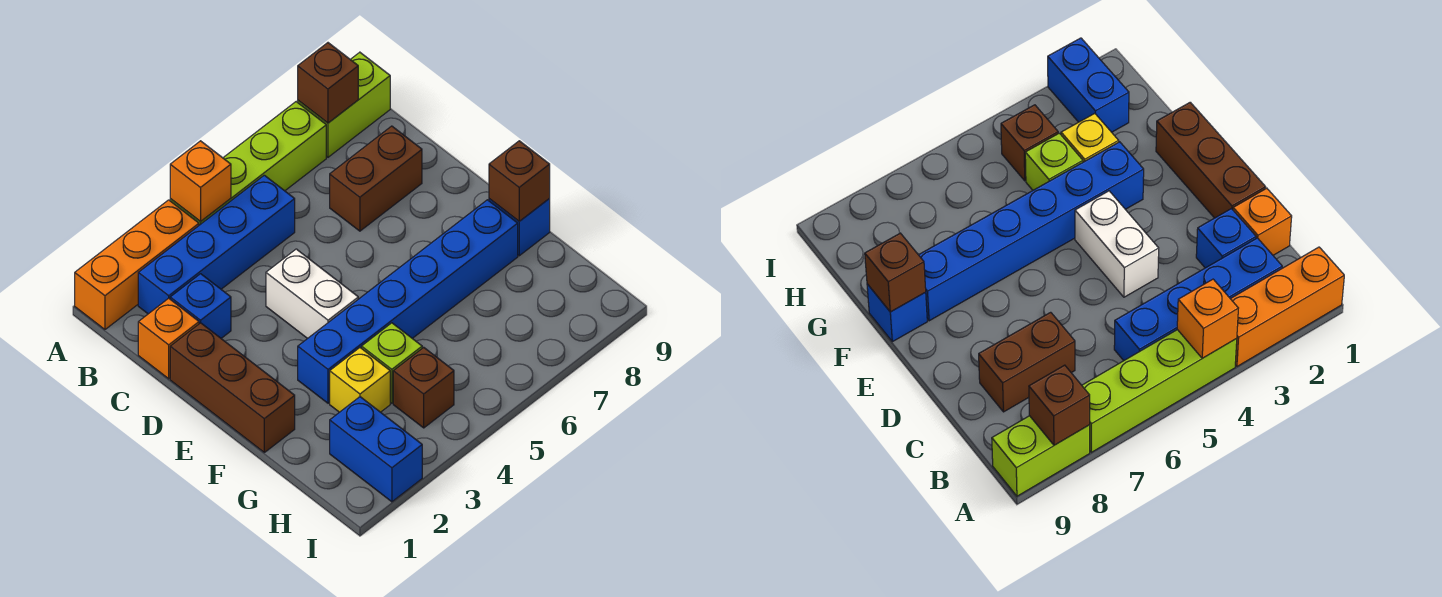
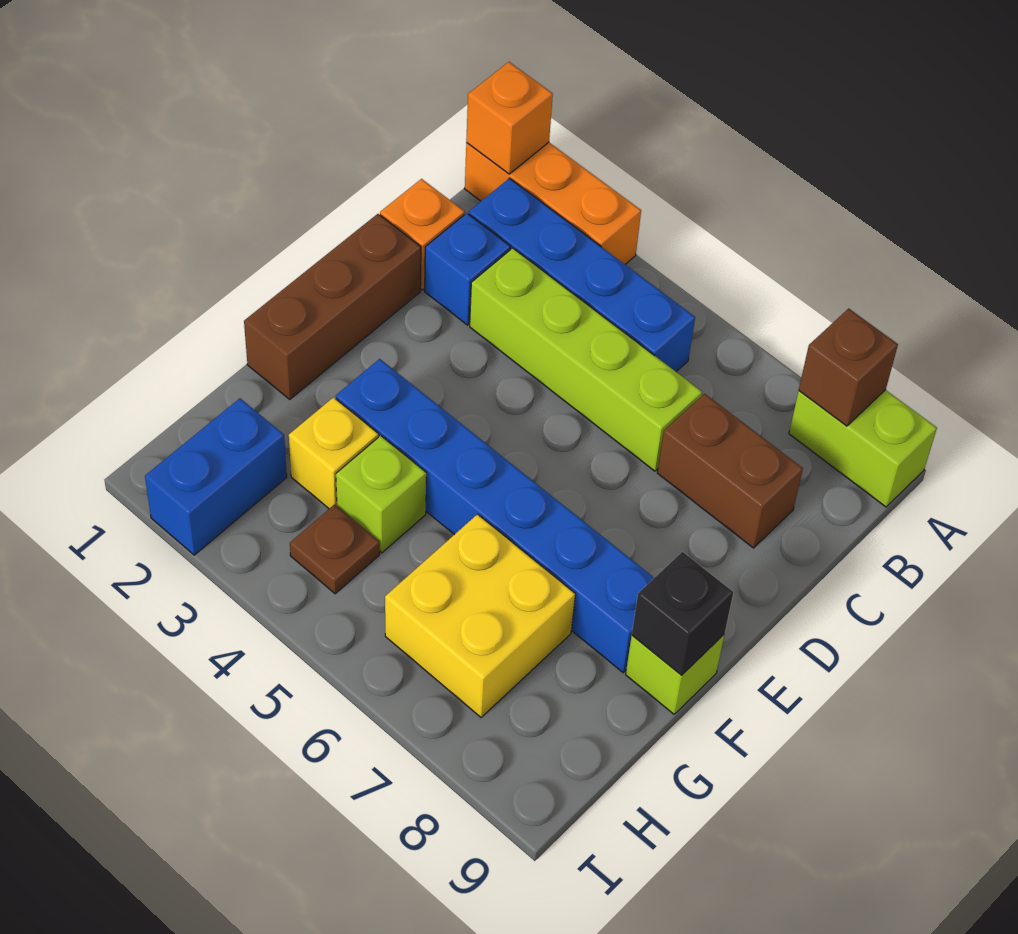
lime 1x4 brick [170,102,326,225] -> lime 1x4 brick moved to [470,248,702,471]
orange 1x1 brick [170,141,231,222] -> orange 1x1 brick moved to [466,62,553,174]
white 1x2 brick [266,249,358,339] -> none
blue 1x1 brick [489,199,550,256] -> lime 1x1 brick [626,634,725,714]
brown 1x1 brick [489,141,550,221] -> black 1x1 brick [632,552,733,675]
none -> yellow 2x2 brick [385,514,575,717]
brown 1x1 brick [393,347,454,428] -> brown 1x1 plate [290,504,380,594]

